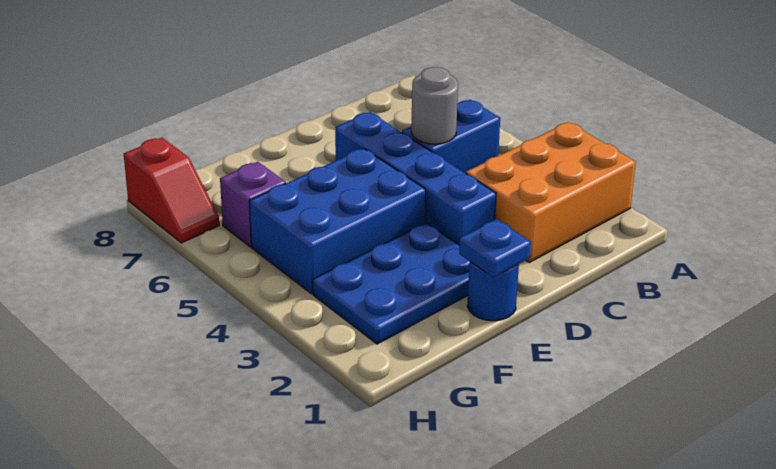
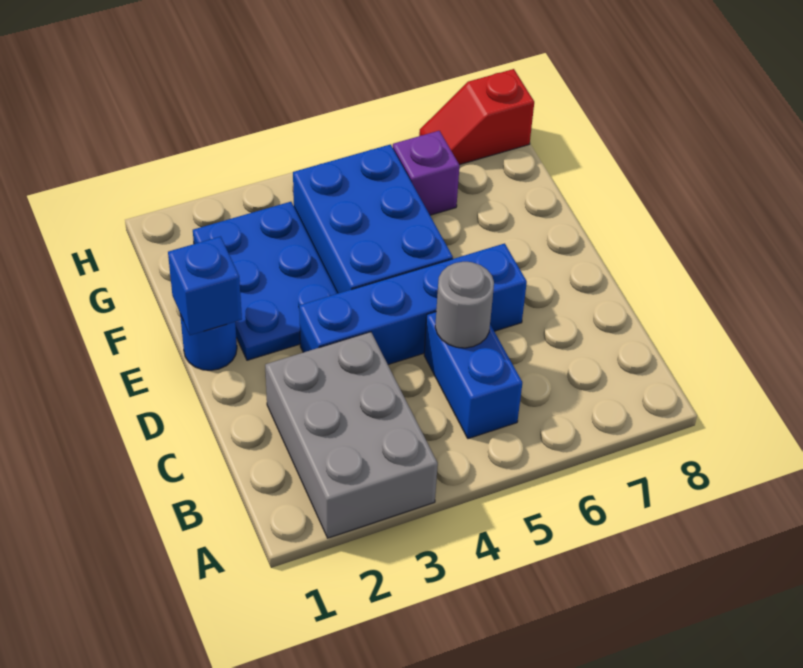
orange 2x3 brick [466,122,636,262] -> grey 2x3 brick [265,332,438,538]
blue 1x1 plate [459,219,531,277] -> blue 1x1 brick [168,237,242,335]

